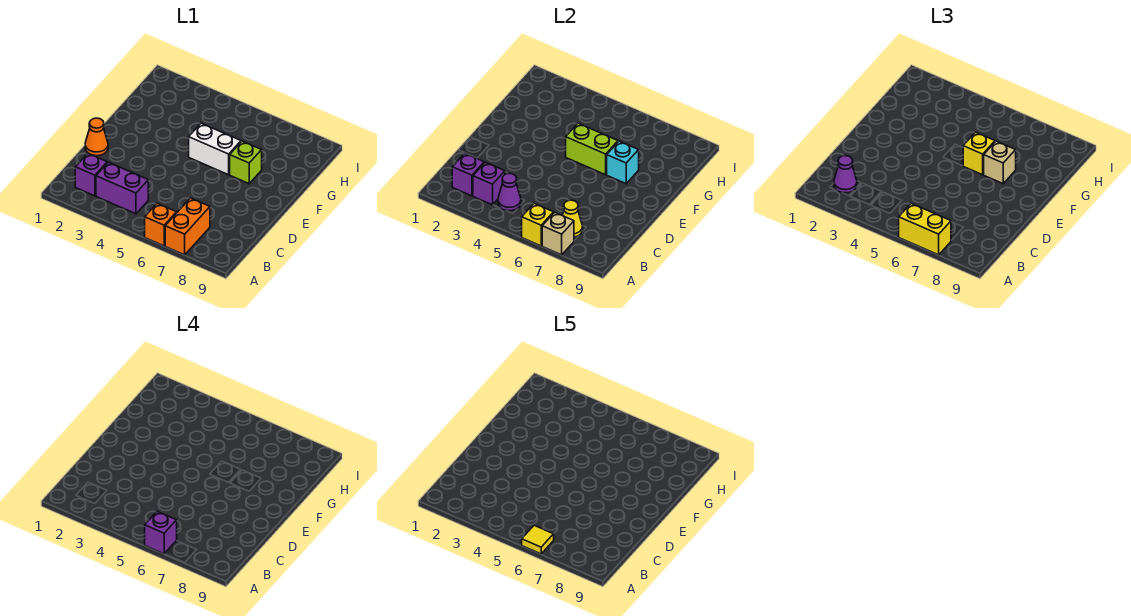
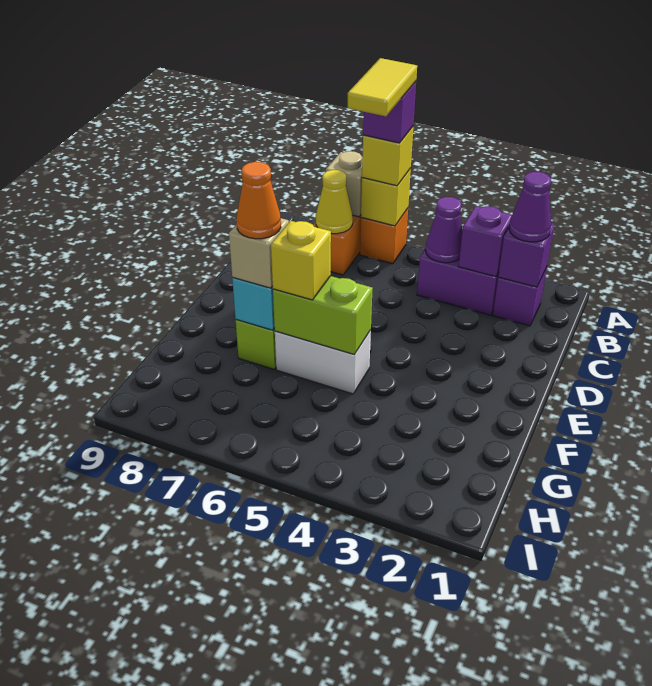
yellow 1x2 brick [899,204,951,255] -> yellow 1x1 brick [362,127,413,186]
yellow 1x1 tile [522,525,554,554] -> yellow 1x2 tile [348,58,417,116]
orange 1x1 cone [85,118,108,156] -> orange 1x1 cone moved to [236,162,281,239]

